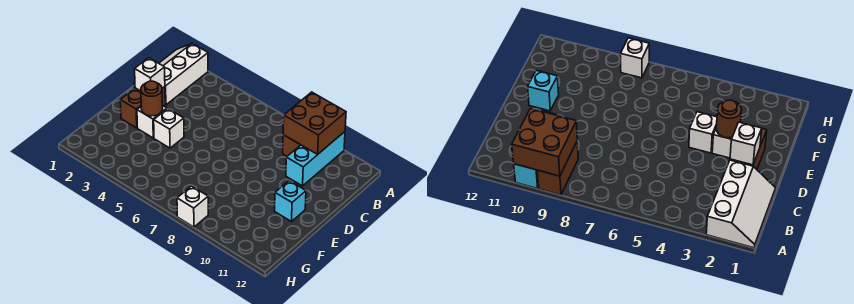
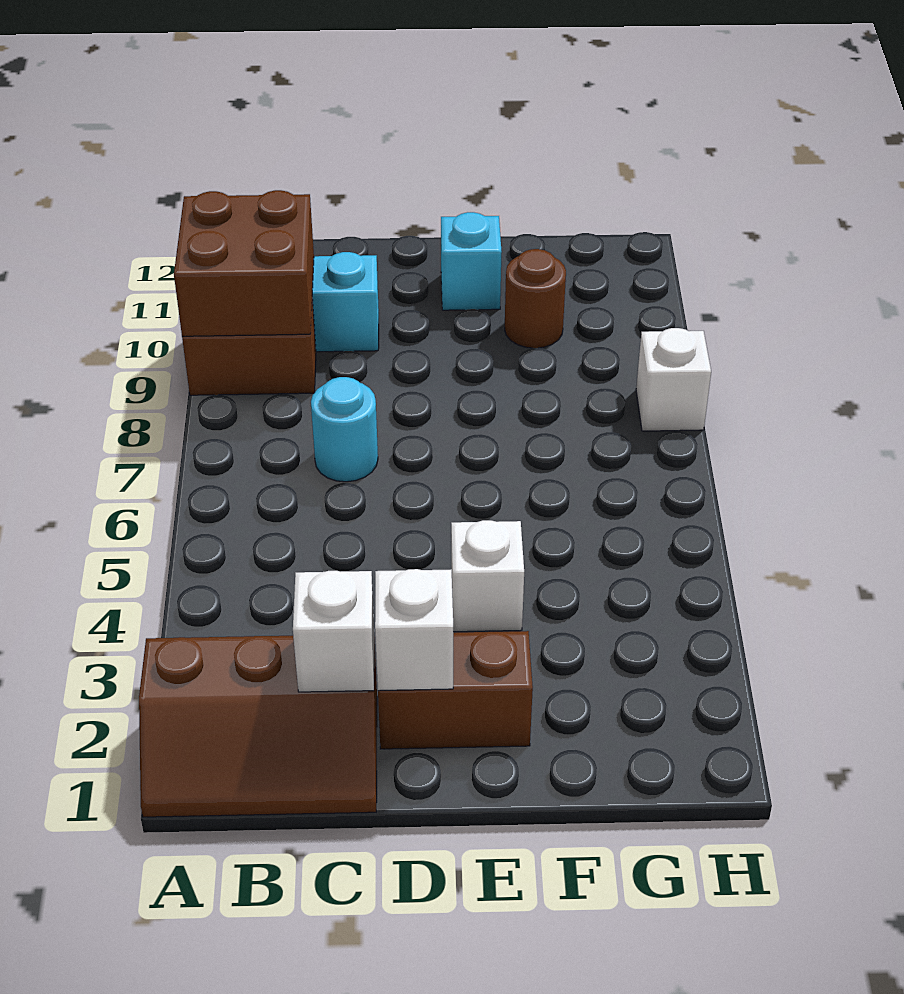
white 2x3 slope [134,44,208,105] -> brown 2x3 slope [139,636,377,817]
none -> cyan 1x1 round brick [311,377,378,482]
white 1x1 brick [137,105,167,138] -> white 1x1 brick moved to [293,571,374,692]
brown 1x1 round brick [141,81,163,116] -> brown 1x1 round brick moved to [505,249,566,348]

